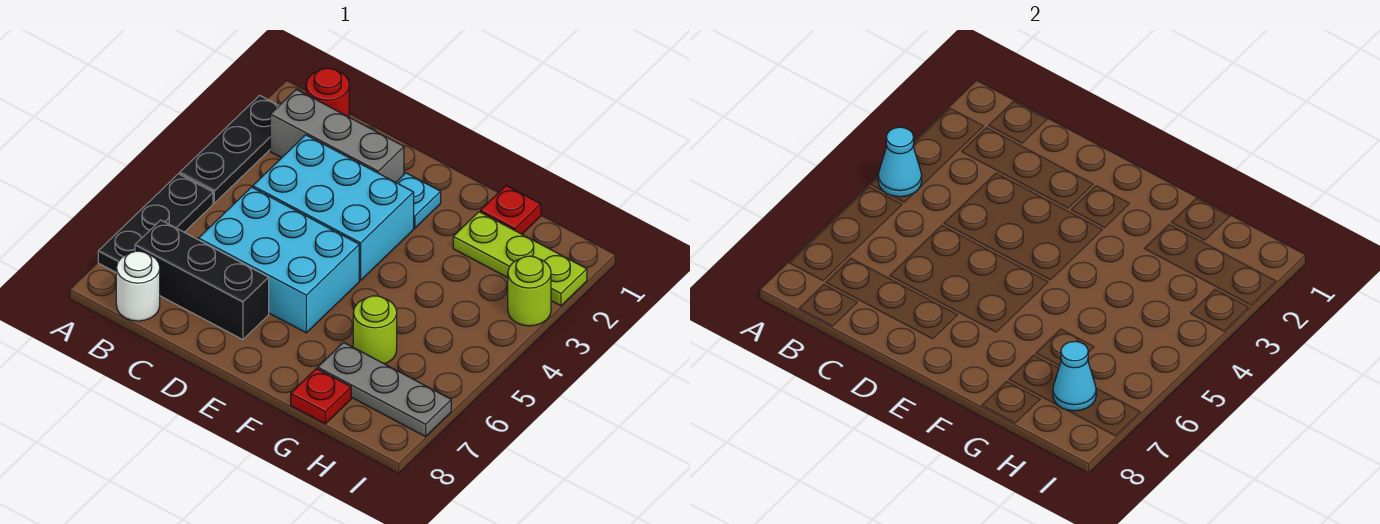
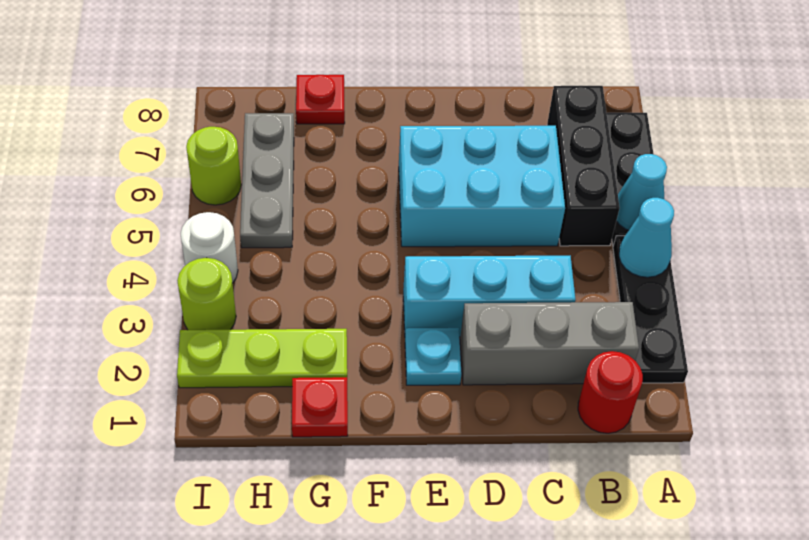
black 1x3 brick [135,220,269,340] -> black 1x3 brick turned to [547,86,620,246]
white 1x1 round brick [116,251,160,321] -> white 1x1 round brick moved to [181,212,238,283]
cyan 2x3 brick [253,135,414,280] -> cyan 1x3 brick [403,256,576,337]
lime 1x1 round brick [353,296,397,364] -> lime 1x1 round brick moved to [186,127,241,205]
grey 1x3 plate [318,342,451,436] -> grey 1x3 plate turned to [240,113,294,248]
cyan 1x1 cone [1053,341,1096,411] -> cyan 1x1 cone moved to [617,154,667,230]

